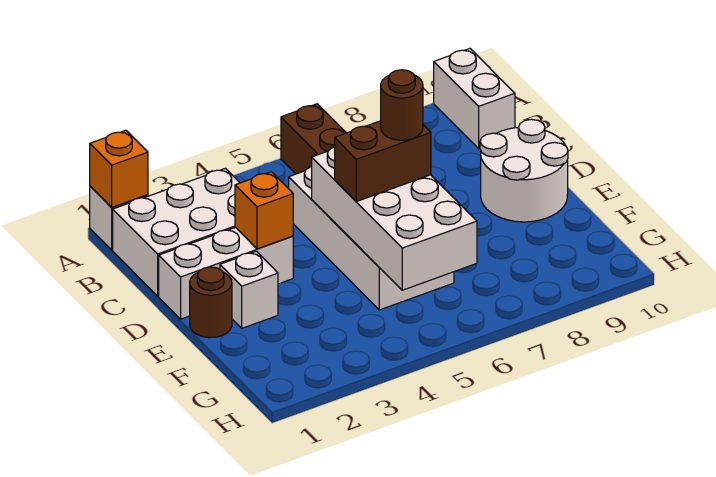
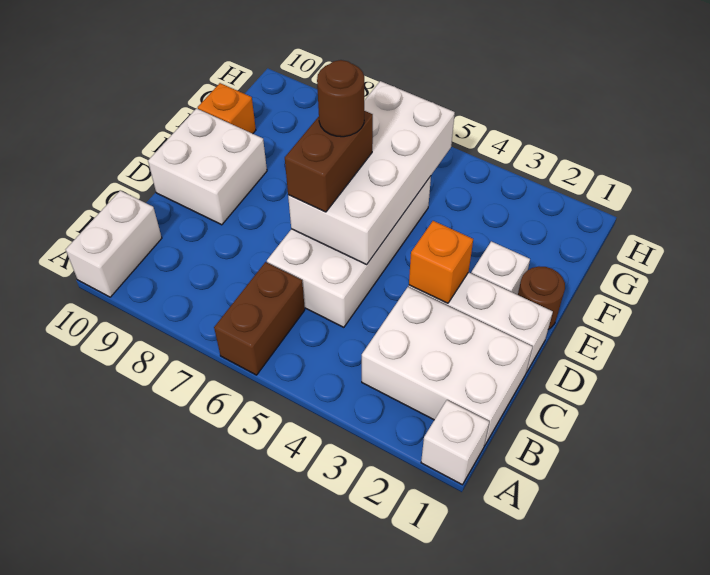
orange 1x1 brick [90,130,148,207] -> orange 1x1 brick moved to [198,83,256,134]
white 2x2 round brick [480,119,568,222] -> white 2x2 brick [148,109,267,225]
brown 1x2 brick [335,121,431,201] -> brown 1x2 brick turned to [285,111,373,212]

